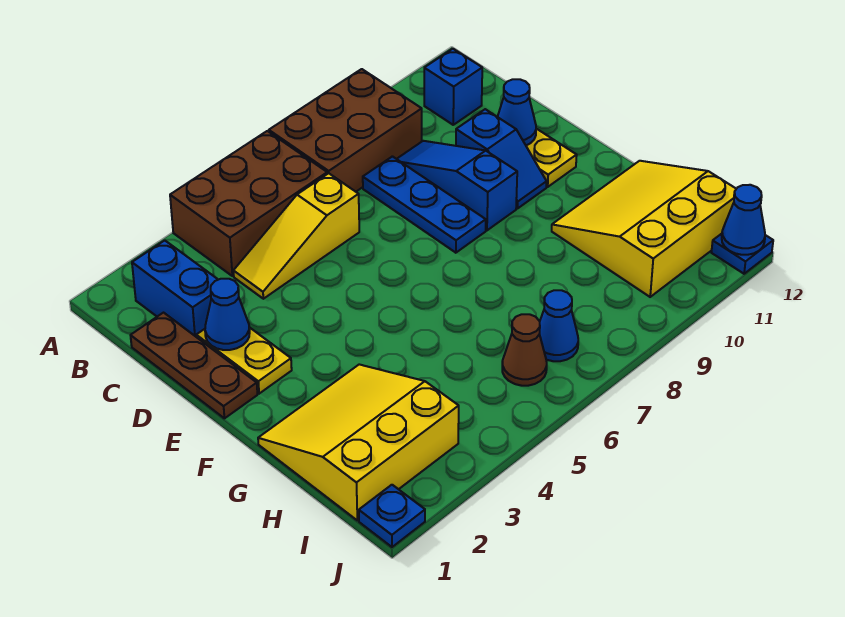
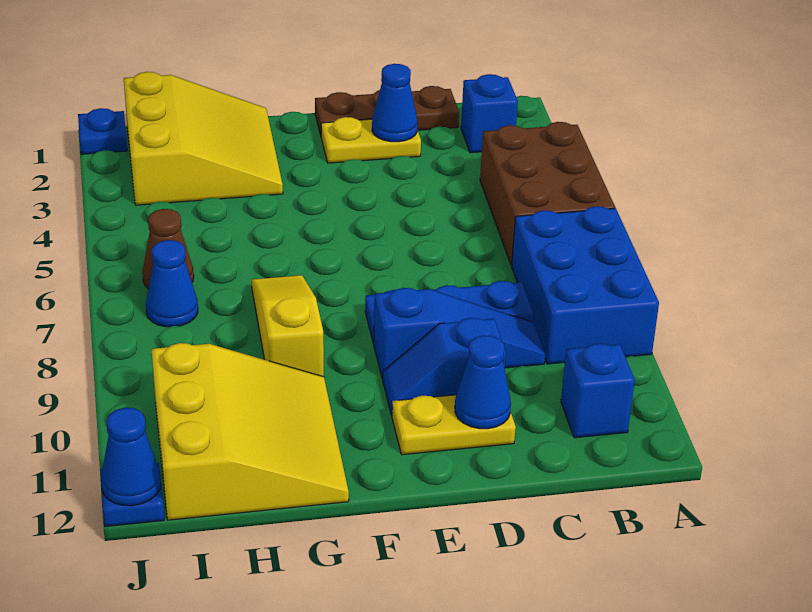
brown 2x3 brick [269,69,422,192] -> blue 2x3 brick [512,206,659,364]
blue 1x2 brick [132,241,218,336] -> blue 1x1 brick [461,74,518,153]
yellow 1x3 slope [234,173,359,299] -> yellow 1x3 slope moved to [252,275,324,377]

